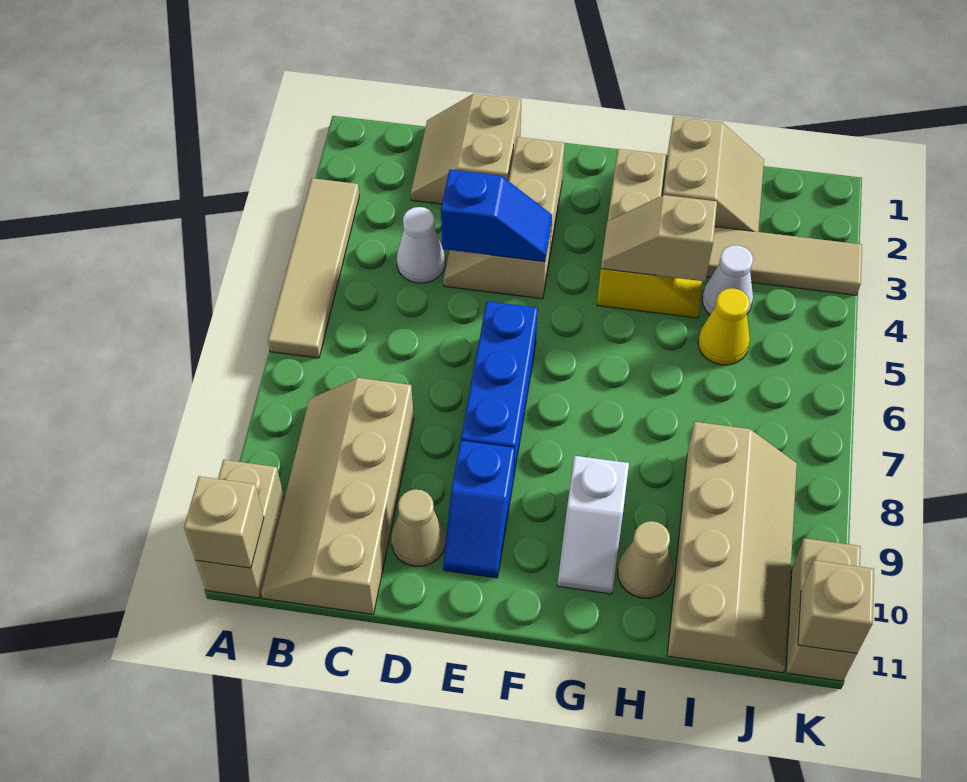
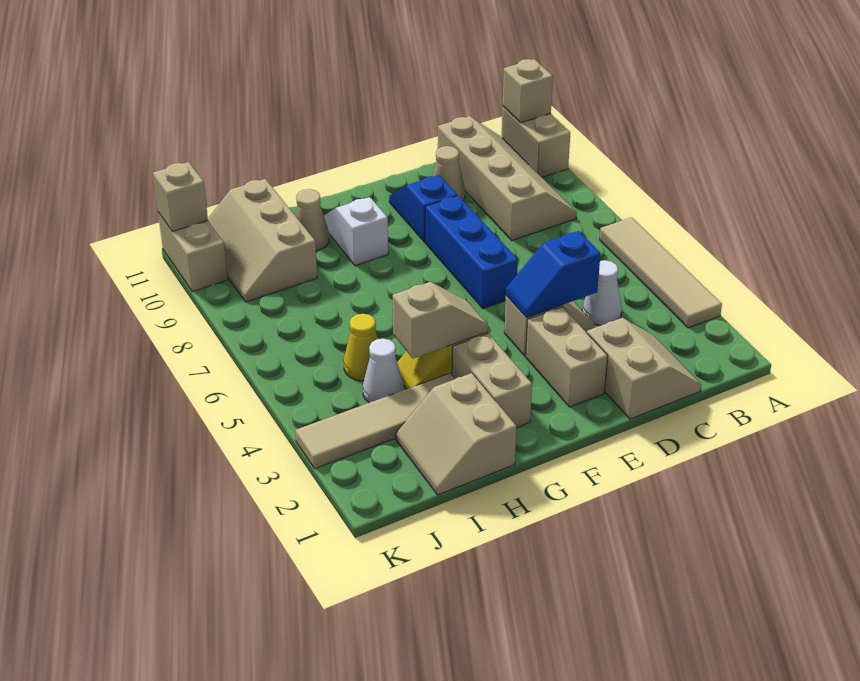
tan 2x4 slope [667,422,797,673] -> tan 2x3 slope [208,179,317,302]

